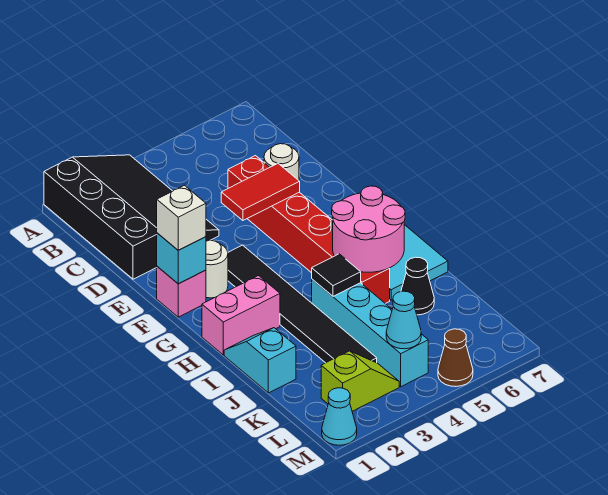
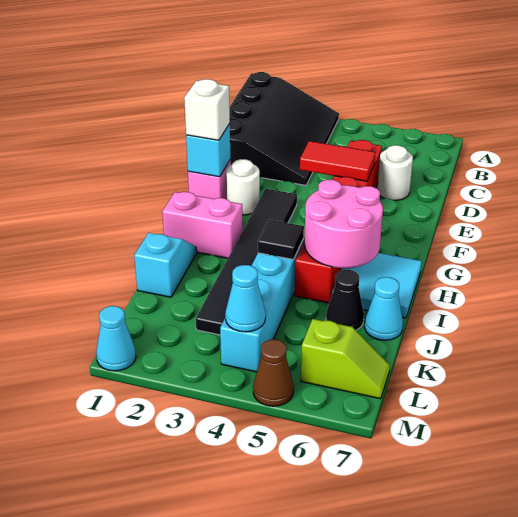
none -> cyan 1x1 cone [365,277,403,340]
lime 1x2 slope [321,351,399,411] -> lime 1x2 slope moved to [301,319,390,399]

